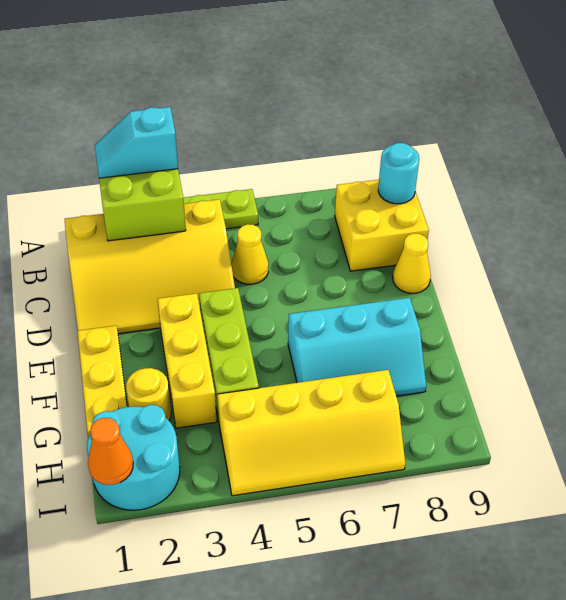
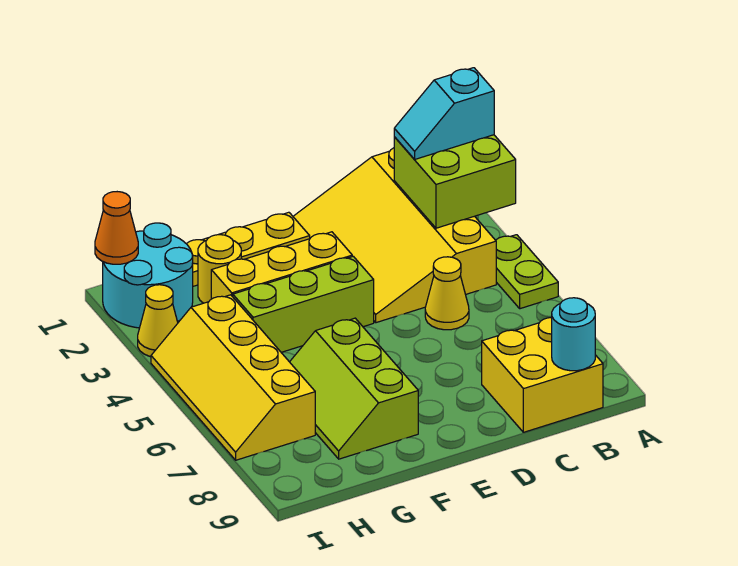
cyan 1x2 slope [95,107,178,178] -> cyan 1x2 slope turned to [394,68,494,159]
yellow 1x1 cone [393,233,431,293] -> yellow 1x1 cone moved to [138,285,178,357]
cyan 2x3 slope [288,298,426,396] -> lime 2x3 slope [290,318,418,459]

